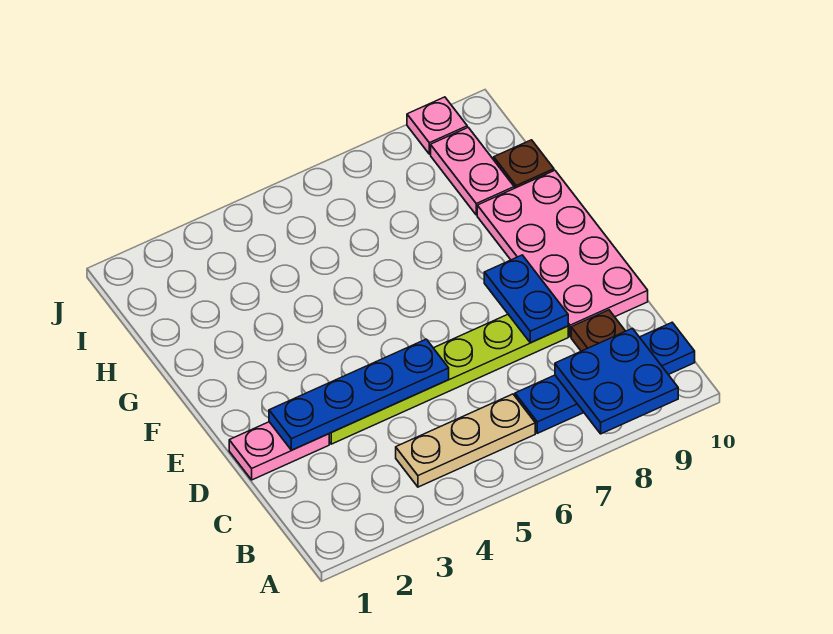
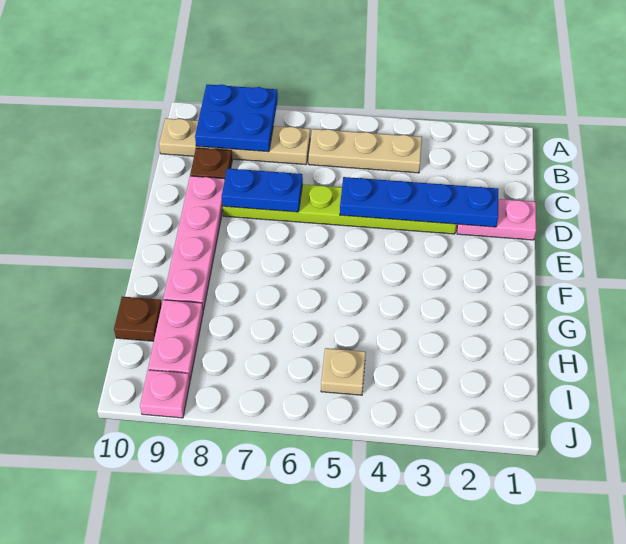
blue 1x4 plate [515,323,695,433] -> tan 1x4 plate [159,118,310,165]
blue 1x2 plate [484,255,568,343] -> blue 1x2 plate turned to [222,168,303,212]
pink 2x4 plate [477,170,648,337] -> pink 1x4 plate [163,176,225,310]
none -> tan 1x1 plate [321,348,366,395]

